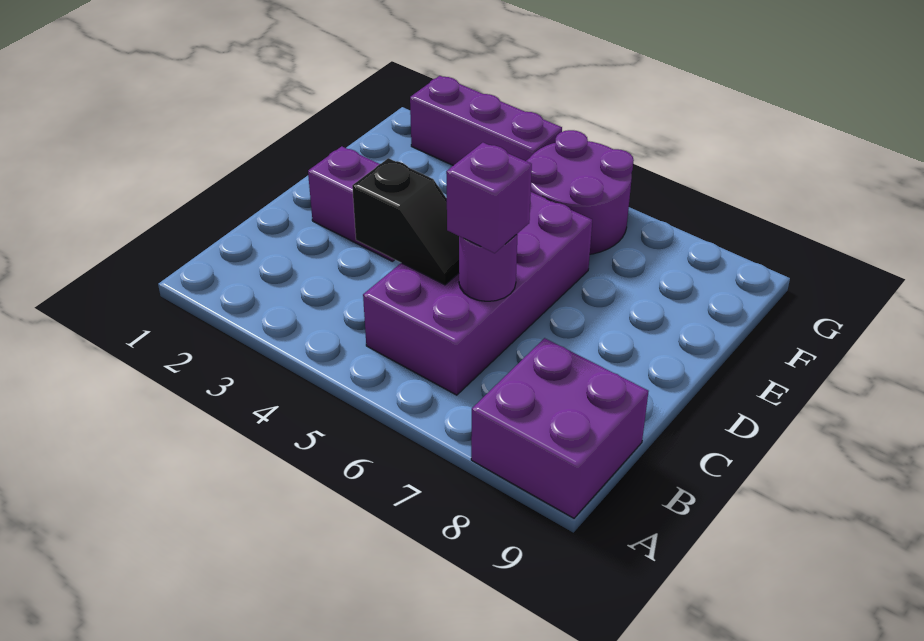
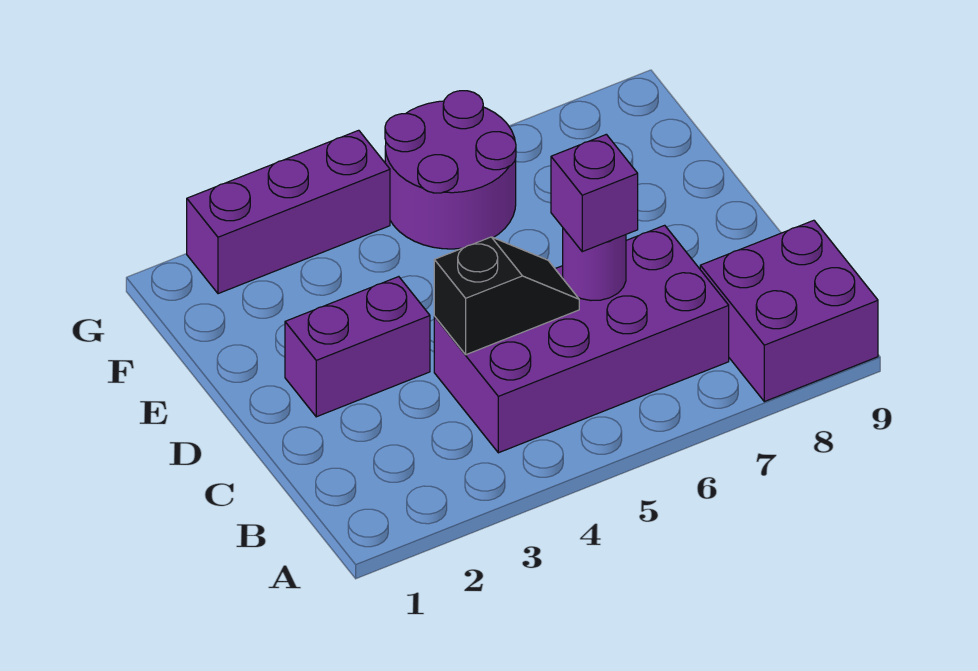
purple 2x4 brick [363,192,592,395] -> purple 2x4 brick turned to [434,225,729,453]

